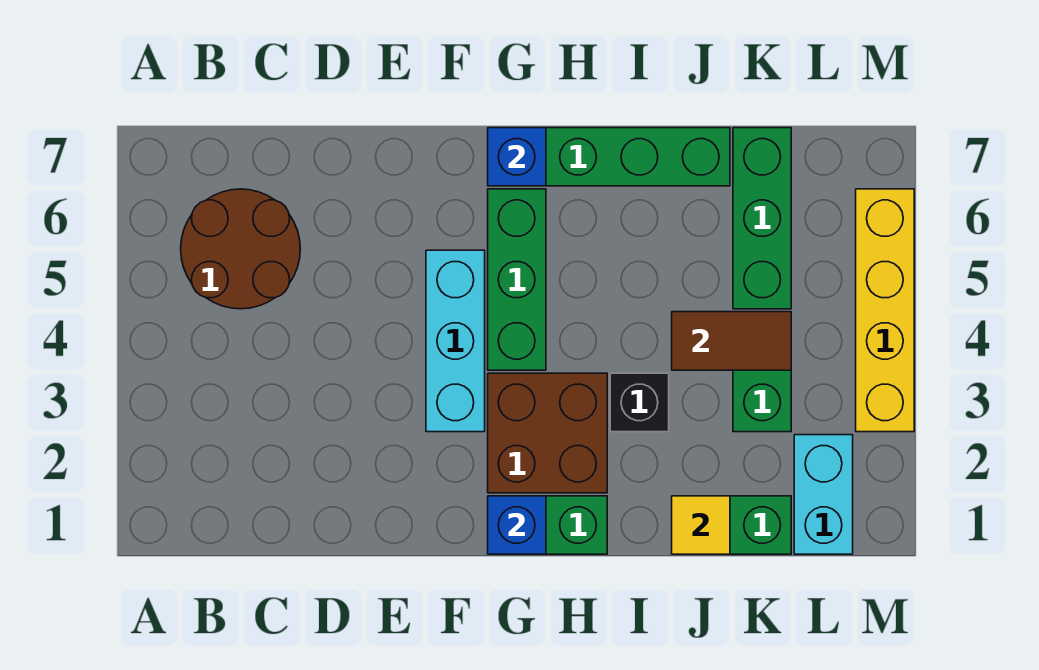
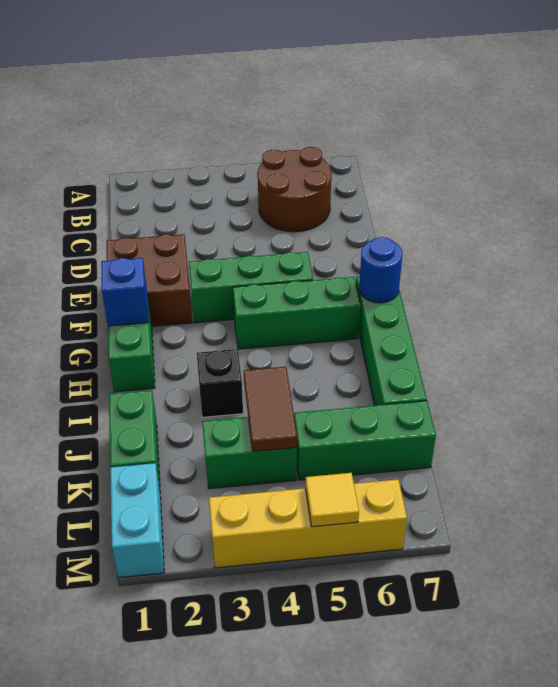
cyan 1x3 brick [426,250,485,432] -> green 1x3 brick [189,252,313,323]
brown 2x2 brick [488,373,607,493] -> brown 2x2 brick moved to [107,234,192,326]
blue 1x1 brick [488,128,546,186] -> blue 1x1 round brick [359,237,402,303]
yellow 1x1 tile [672,496,730,554] -> yellow 1x1 tile moved to [305,473,359,527]
cyan 1x2 brick [794,435,853,554] -> cyan 1x2 brick turned to [110,463,164,578]

